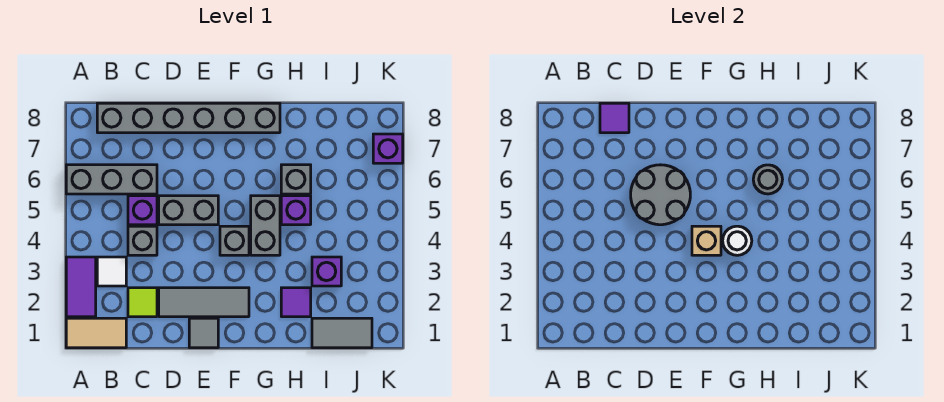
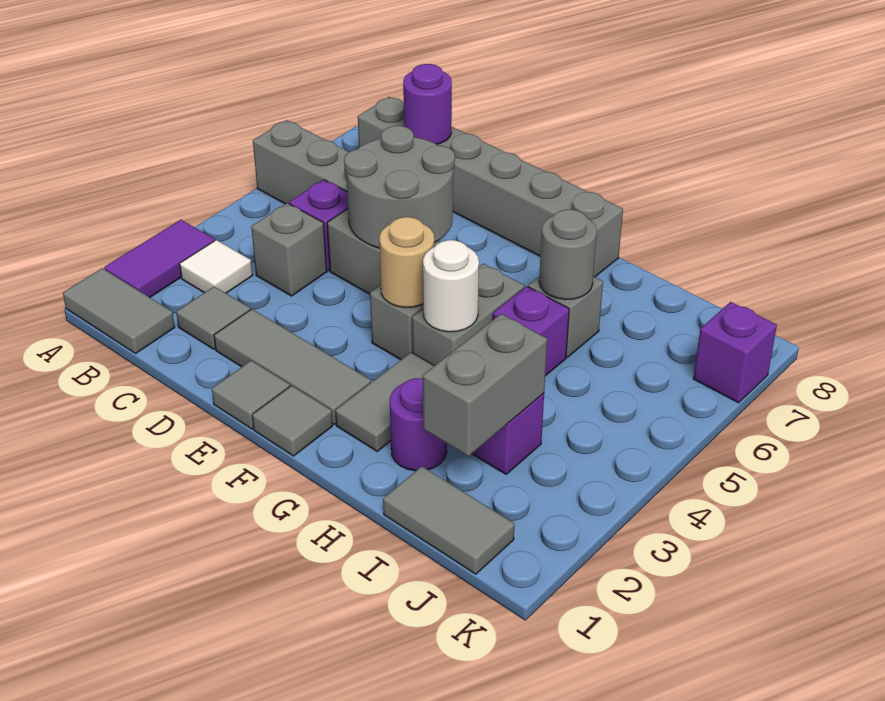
tan 1x2 tile [66,318,126,348] -> grey 1x2 tile [63,268,175,354]
lime 1x1 tile [128,288,157,317] -> grey 1x1 tile [176,286,250,350]
purple 1x1 tile [600,103,629,133] -> purple 1x1 round brick [403,64,452,144]
none -> grey 1x1 tile [252,386,332,456]
tan 1x1 brick [692,226,721,255] -> tan 1x1 round brick [379,217,434,308]
none -> grey 1x2 tile [335,352,434,451]
purple 1x1 tile [281,288,311,317] -> purple 1x1 round brick [390,378,447,471]
none -> grey 1x2 brick [423,314,547,456]

